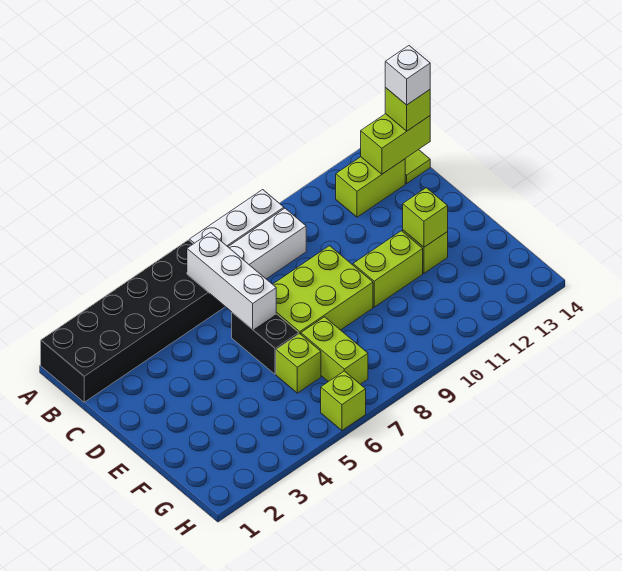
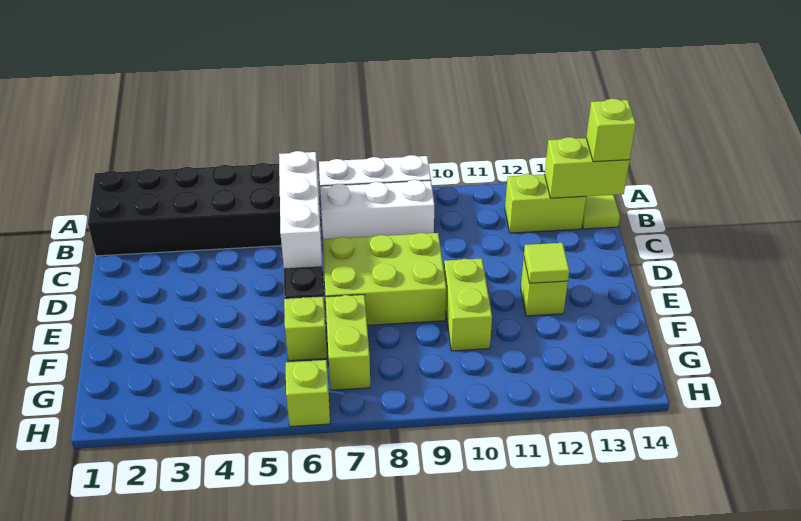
white 1x1 brick [385,46,430,105] -> none
lime 1x2 brick [353,231,423,307] -> lime 1x2 brick turned to [444,258,492,351]
lime 1x1 brick [403,188,448,247] -> lime 1x1 tile [524,243,569,283]

